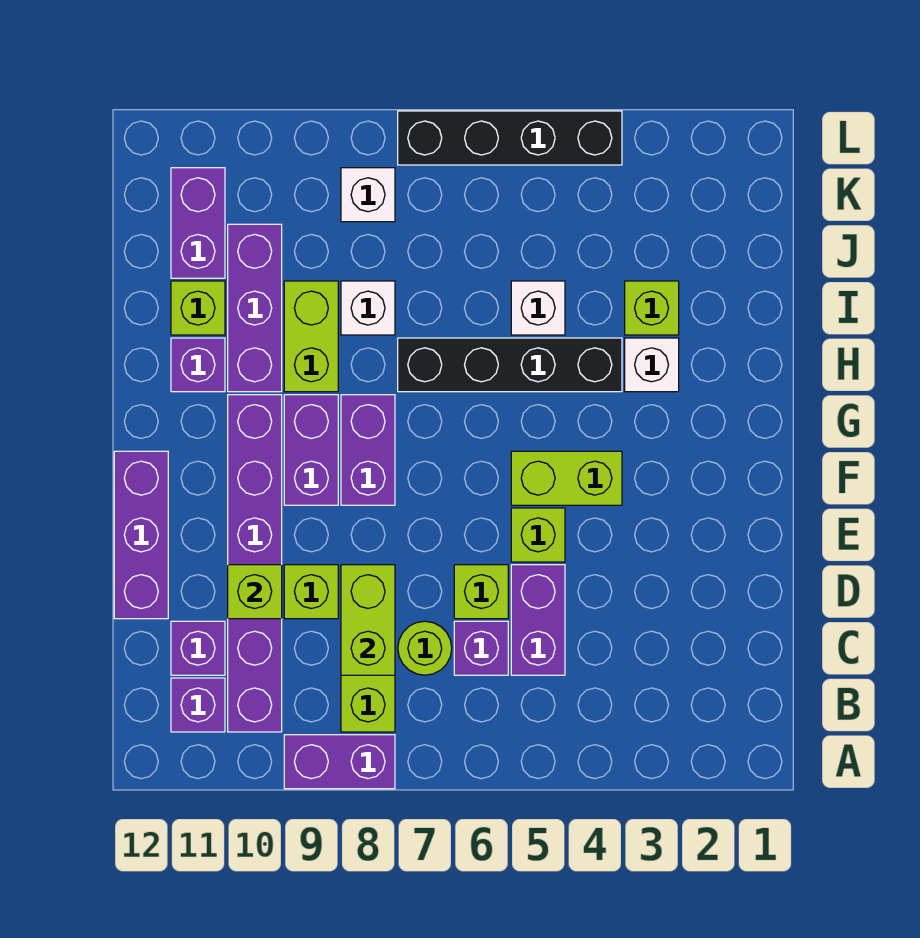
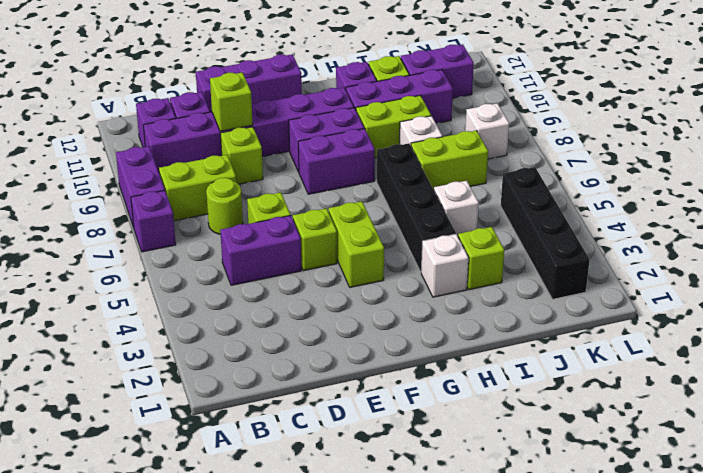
purple 1x1 brick [454,621,508,675] -> purple 1x1 brick moved to [131,191,176,252]
lime 1x2 brick [341,565,395,675] -> lime 1x2 brick moved to [411,130,488,190]
black 1x4 brick [398,111,622,165] -> black 1x4 brick moved to [501,167,590,299]

